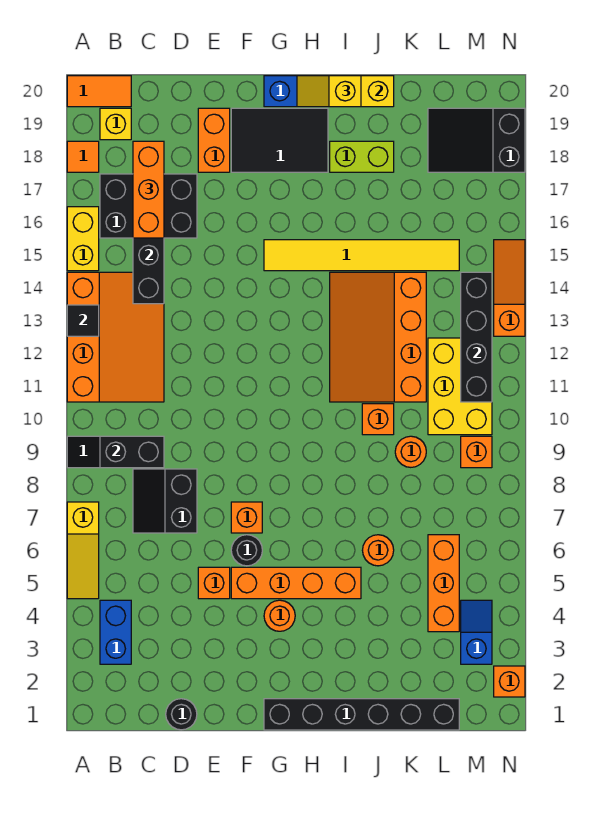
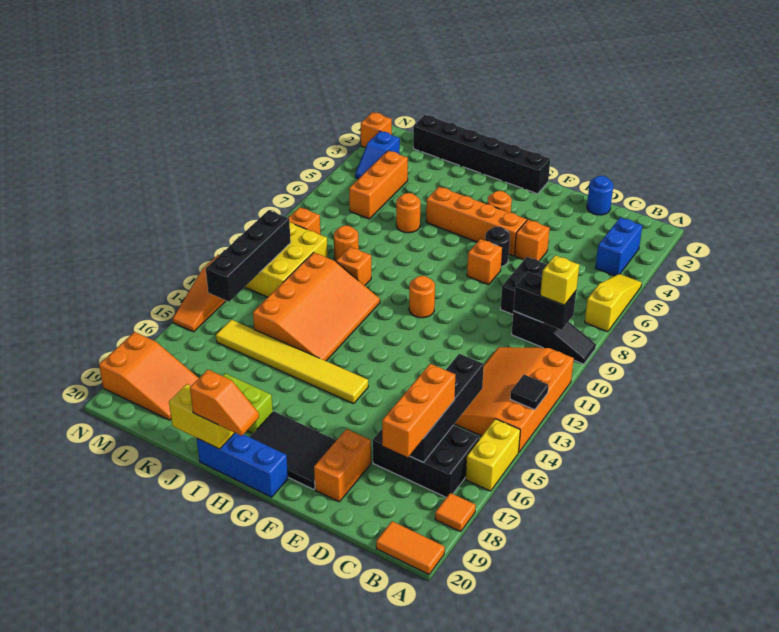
yellow 1x1 brick [100,108,131,140] -> yellow 1x1 brick moved to [540,255,579,305]
black 1x1 round brick [166,699,197,730] -> blue 1x1 round brick [587,176,613,215]
none -> orange 1x1 round brick [409,276,435,318]
yellow 1x2 slope [297,76,361,107] -> orange 1x2 slope [190,370,259,436]
black 2x3 slope [428,108,525,172] -> orange 2x3 slope [99,332,199,420]

